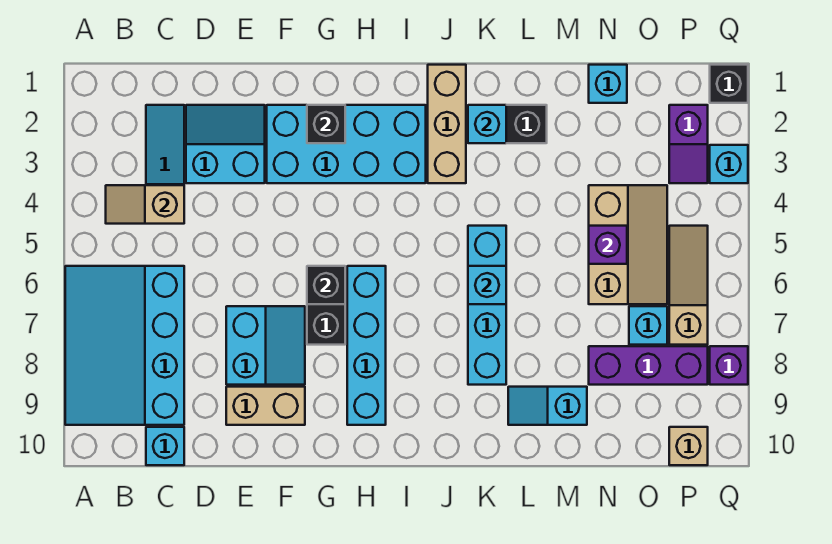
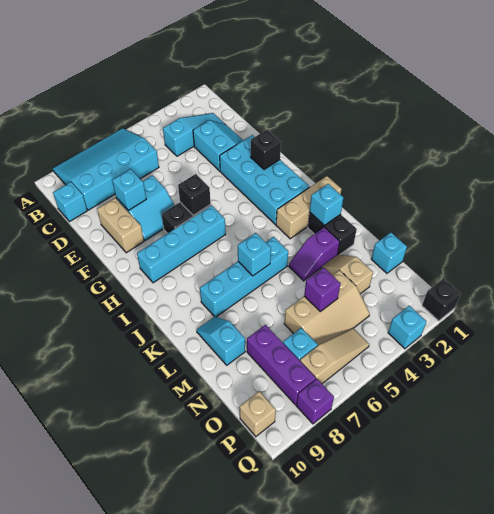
tan 1x2 slope [106,185,184,224] -> tan 1x2 slope moved to [322,255,373,294]
none -> cyan 1x1 brick [112,169,146,210]
purple 1x2 slope [669,105,708,183] -> purple 1x2 slope moved to [289,227,340,281]

